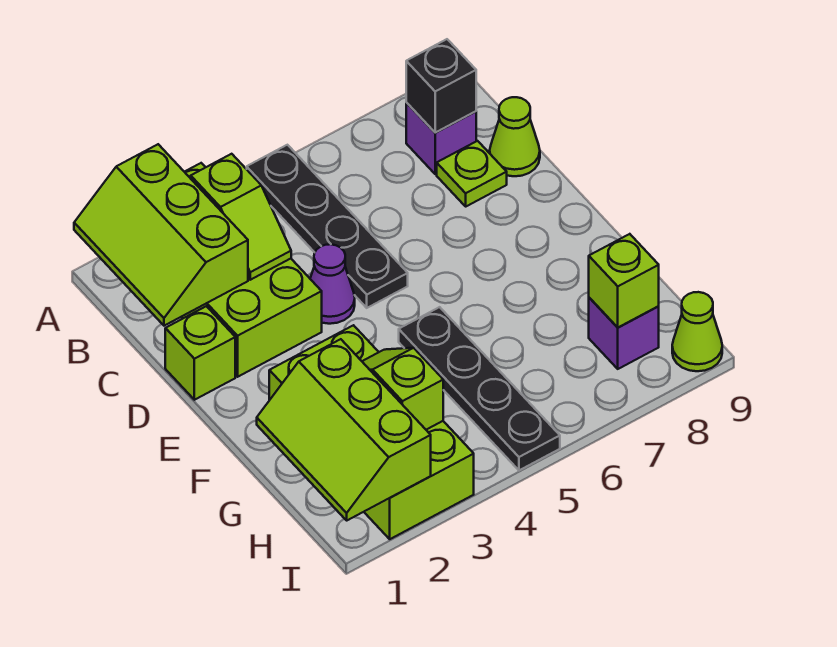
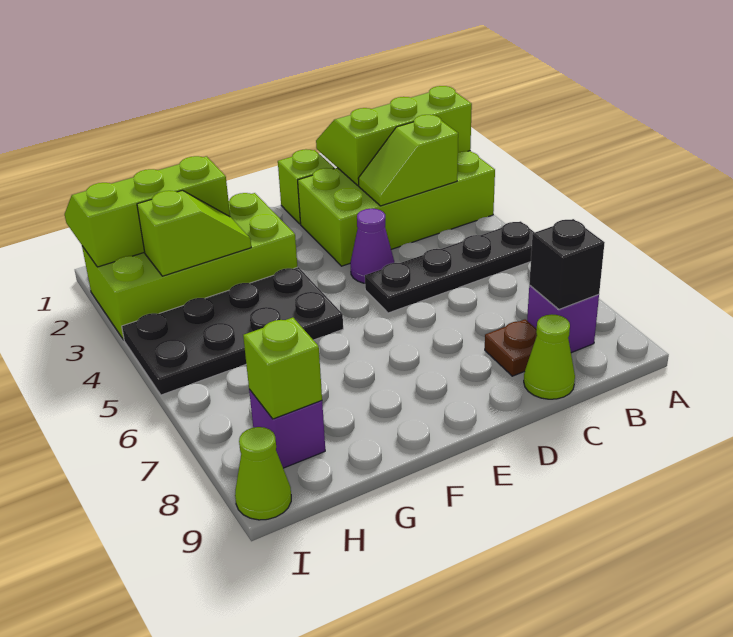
lime 1x1 plate [437,141,507,206] -> brown 1x1 plate [485,319,537,376]
black 1x4 plate [399,307,560,470] -> black 2x4 plate [122,267,343,395]

